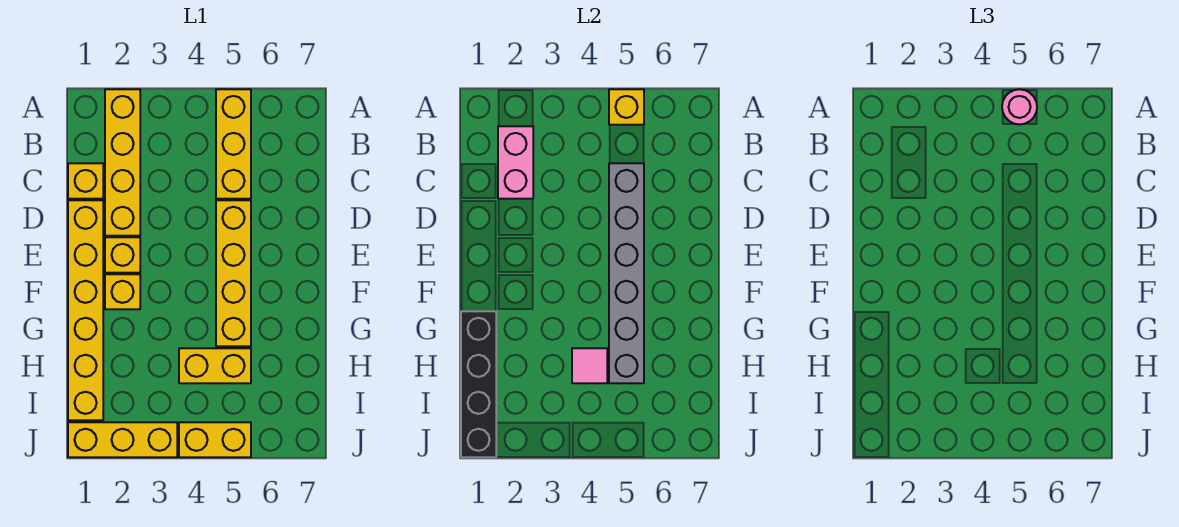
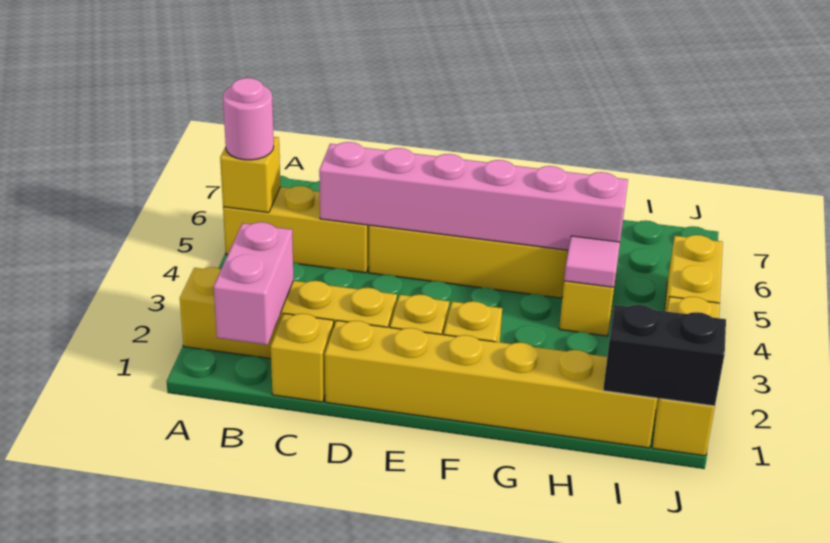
pink 1x2 brick [498,126,533,199] -> pink 1x2 brick turned to [214,222,294,345]
grey 1x6 brick [609,163,644,383] -> pink 1x6 brick [319,142,628,250]
black 1x4 brick [461,311,496,457] -> black 1x2 brick [603,305,726,406]

